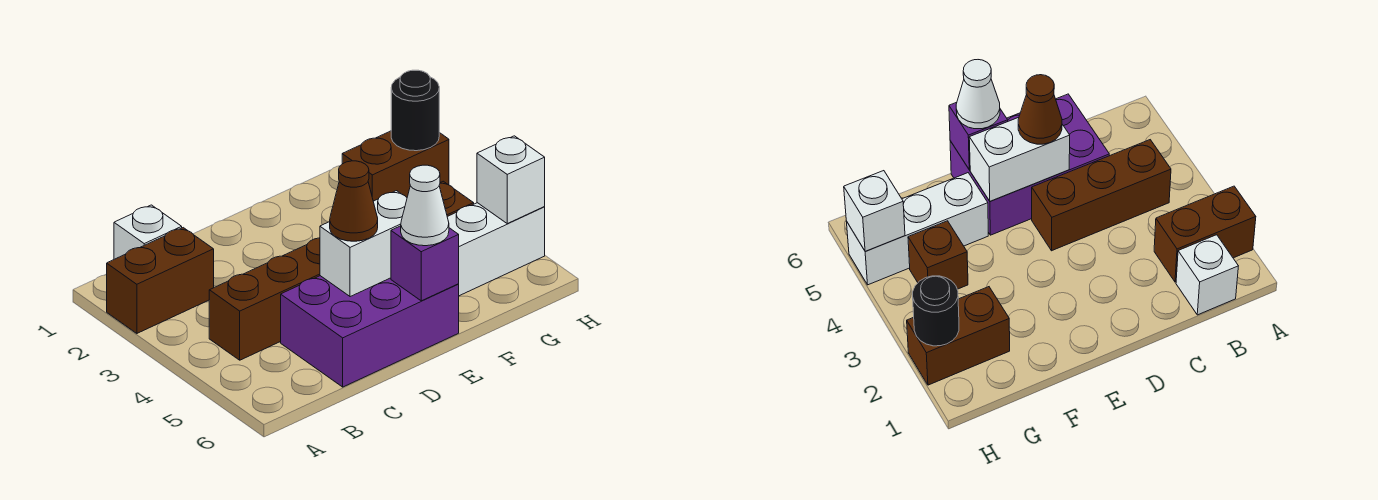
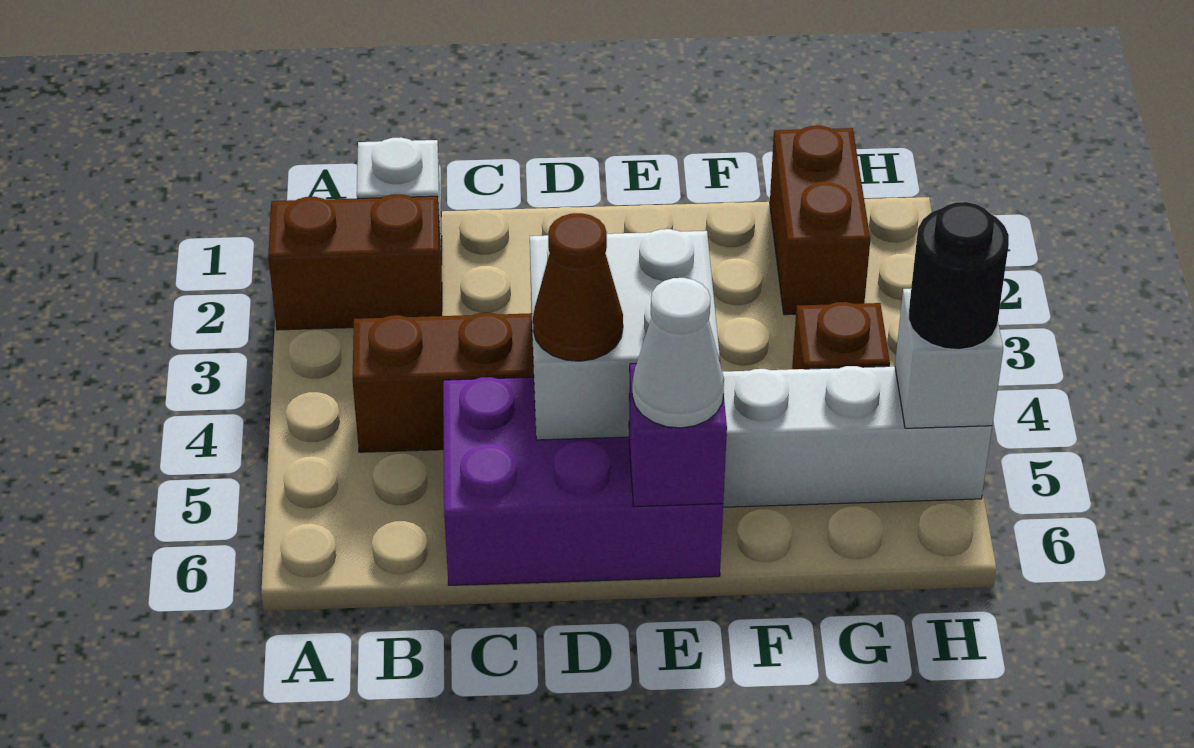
white 1x2 brick [320,191,407,297] -> white 2x2 brick [530,229,720,440]
brown 1x2 brick [342,131,449,201] -> brown 1x2 brick turned to [770,126,870,315]
black 1x1 round brick [391,70,439,151] -> black 1x1 round brick moved to [908,202,1009,350]

